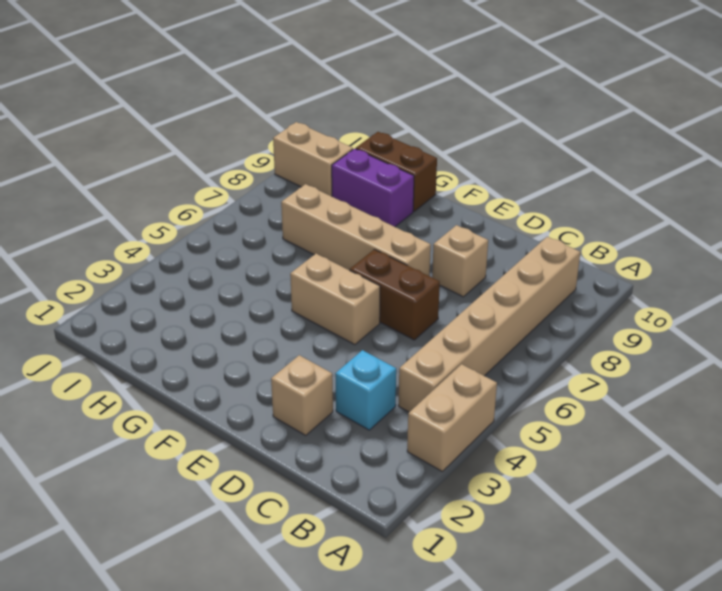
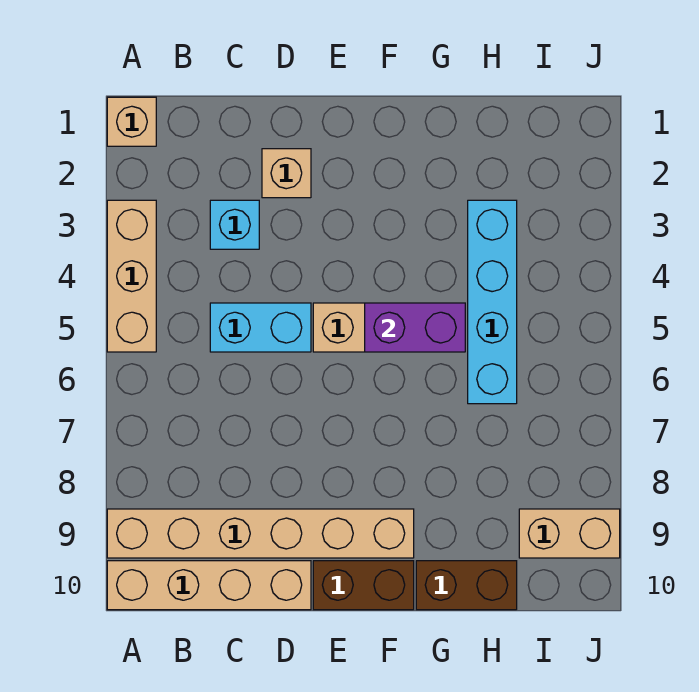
tan 1x2 brick [407,364,497,472] -> tan 1x3 brick [107,200,156,352]
tan 1x6 brick [398,237,580,412] -> tan 1x6 brick turned to [107,509,414,558]
none -> cyan 1x2 brick [210,303,311,352]
brown 1x2 brick [350,249,440,340] -> brown 1x2 brick moved to [313,561,414,610]
tan 1x1 brick [432,225,488,297] -> tan 1x1 brick moved to [107,97,156,146]
tan 1x4 brick [281,184,431,276] -> tan 1x4 brick moved to [107,561,311,610]
purple 1x2 brick [332,149,414,227] -> purple 1x2 brick moved to [365,303,465,352]
none -> cyan 1x4 brick [468,200,517,404]

